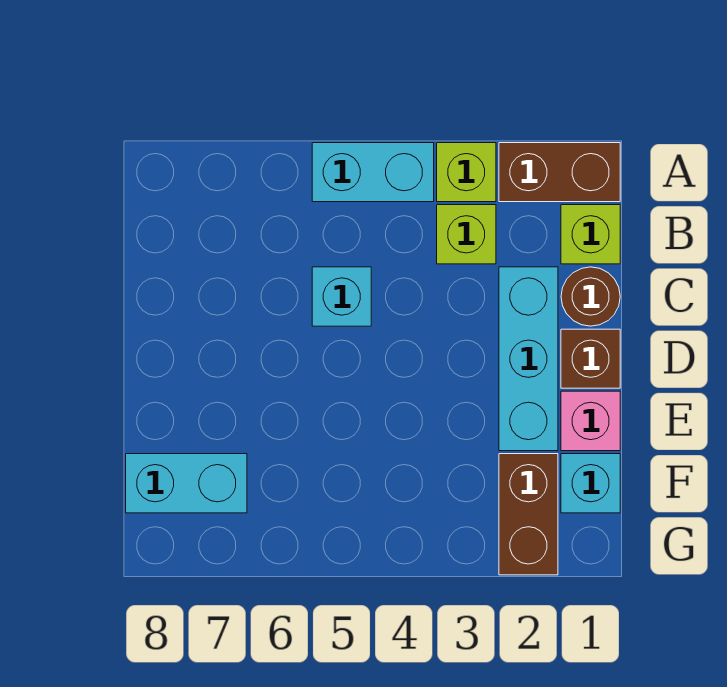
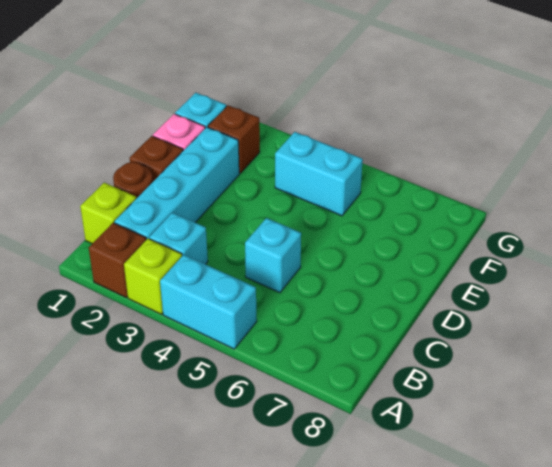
brown 1x2 brick [499,143,620,202] -> brown 1x1 brick [89,223,146,297]
lime 1x1 brick [437,205,496,264] -> cyan 1x1 brick [149,213,208,264]
cyan 1x3 brick [499,267,558,451] -> cyan 1x4 brick [114,127,239,240]
brown 1x2 brick [499,454,558,575] -> brown 1x1 brick [208,105,260,173]
cyan 1x2 brick [126,454,247,513] -> cyan 1x2 brick moved to [275,132,363,216]

